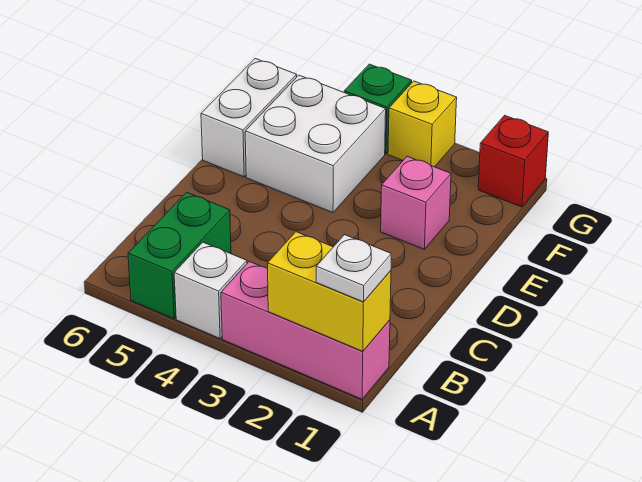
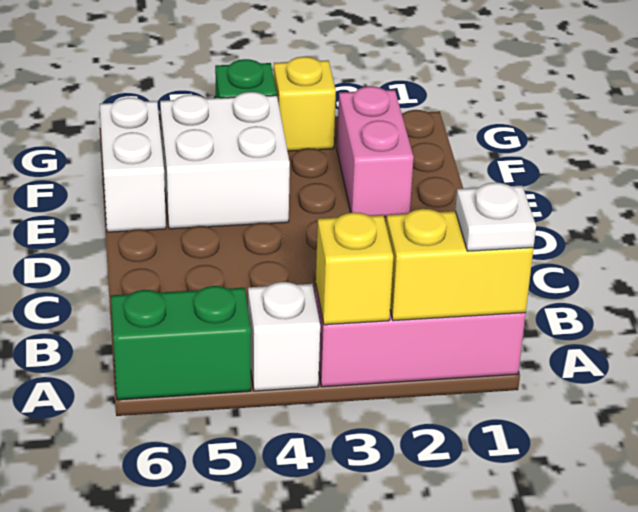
none -> yellow 1x1 brick [316,212,393,325]
green 1x2 brick [128,192,231,319] -> green 1x2 brick turned to [111,286,251,400]
pink 1x1 brick [381,156,451,249] -> pink 1x2 brick [337,86,414,216]
red 1x1 brick [478,115,548,207] -> none

